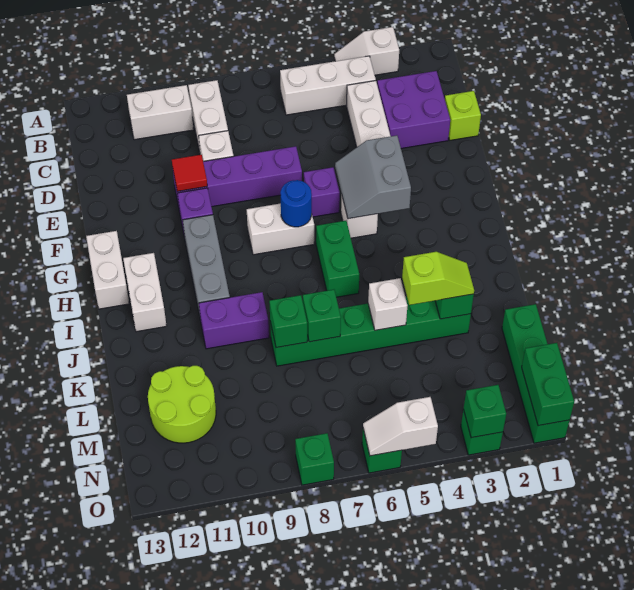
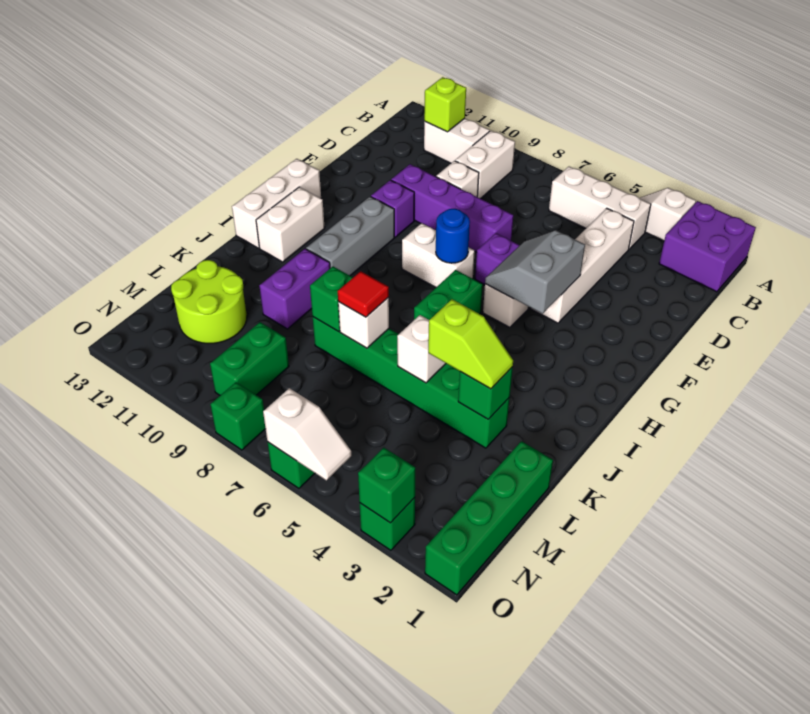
purple 2x2 brick [377,71,450,148] -> purple 2x2 brick moved to [659,201,756,292]
lime 1x1 brick [445,91,481,140] -> lime 1x1 brick moved to [424,77,466,132]
red 1x1 tile [172,155,207,191] -> red 1x1 tile moved to [338,271,389,317]
white 1x2 brick [86,231,129,309] -> white 1x3 brick [232,159,321,248]
purple 1x2 brick [199,292,269,349] -> purple 1x2 brick turned to [259,249,330,329]
green 1x1 brick [303,290,341,342] -> white 1x1 brick [338,298,389,348]
green 1x2 brick [522,343,574,426] -> green 1x2 brick moved to [210,322,289,395]
white 1x2 slope [363,397,438,456] -> white 1x2 slope turned to [263,388,351,480]

